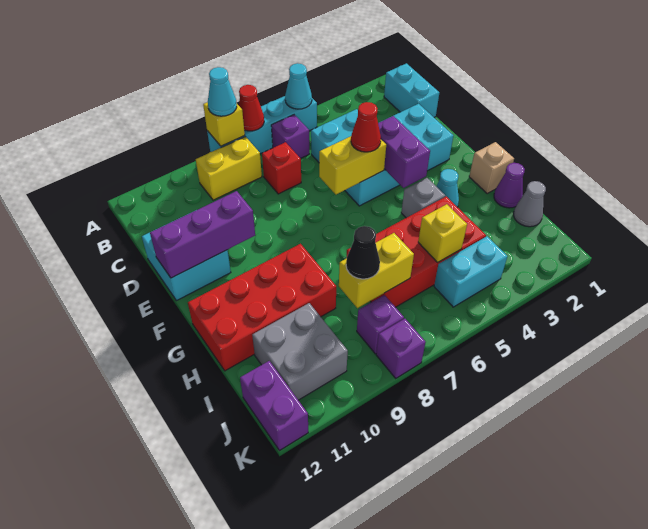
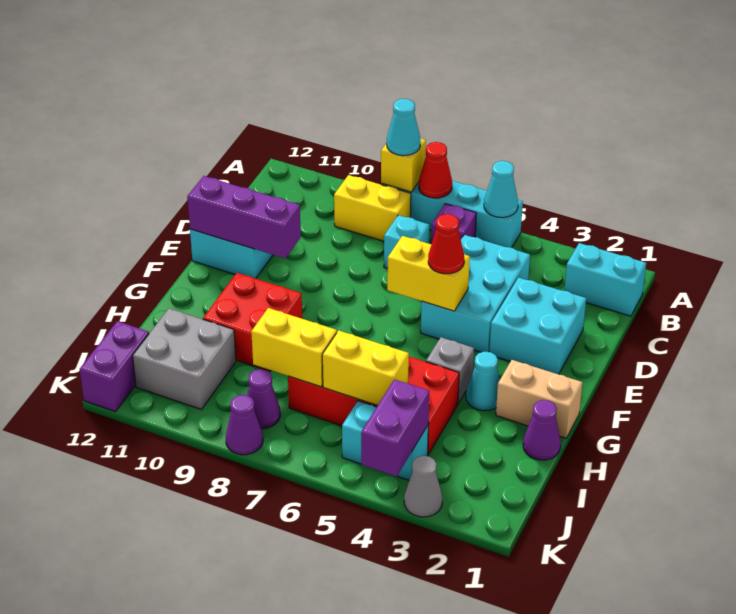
cyan 1x2 brick [384,63,439,117] -> cyan 1x2 brick turned to [564,243,646,316]
red 1x1 brick [262,142,301,194] -> cyan 1x1 brick [384,215,429,268]
purple 1x2 brick [378,116,430,188] -> purple 1x2 brick moved to [361,379,429,477]
tan 1x1 brick [469,142,514,193] -> tan 1x2 brick [496,360,582,438]
red 2x4 brick [188,244,336,371] -> red 2x2 brick [203,273,302,371]
grey 1x1 cone [514,181,546,227] -> grey 1x1 cone moved to [404,456,442,517]
yellow 1x1 brick [418,204,467,262] -> yellow 1x2 brick [322,331,409,405]
black 1x1 cone [346,226,380,279] -> none
purple 1x1 brick [357,295,404,354] -> purple 1x1 cone [247,369,280,429]
purple 1x1 brick [376,319,426,378] -> purple 1x1 cone [226,395,263,455]

